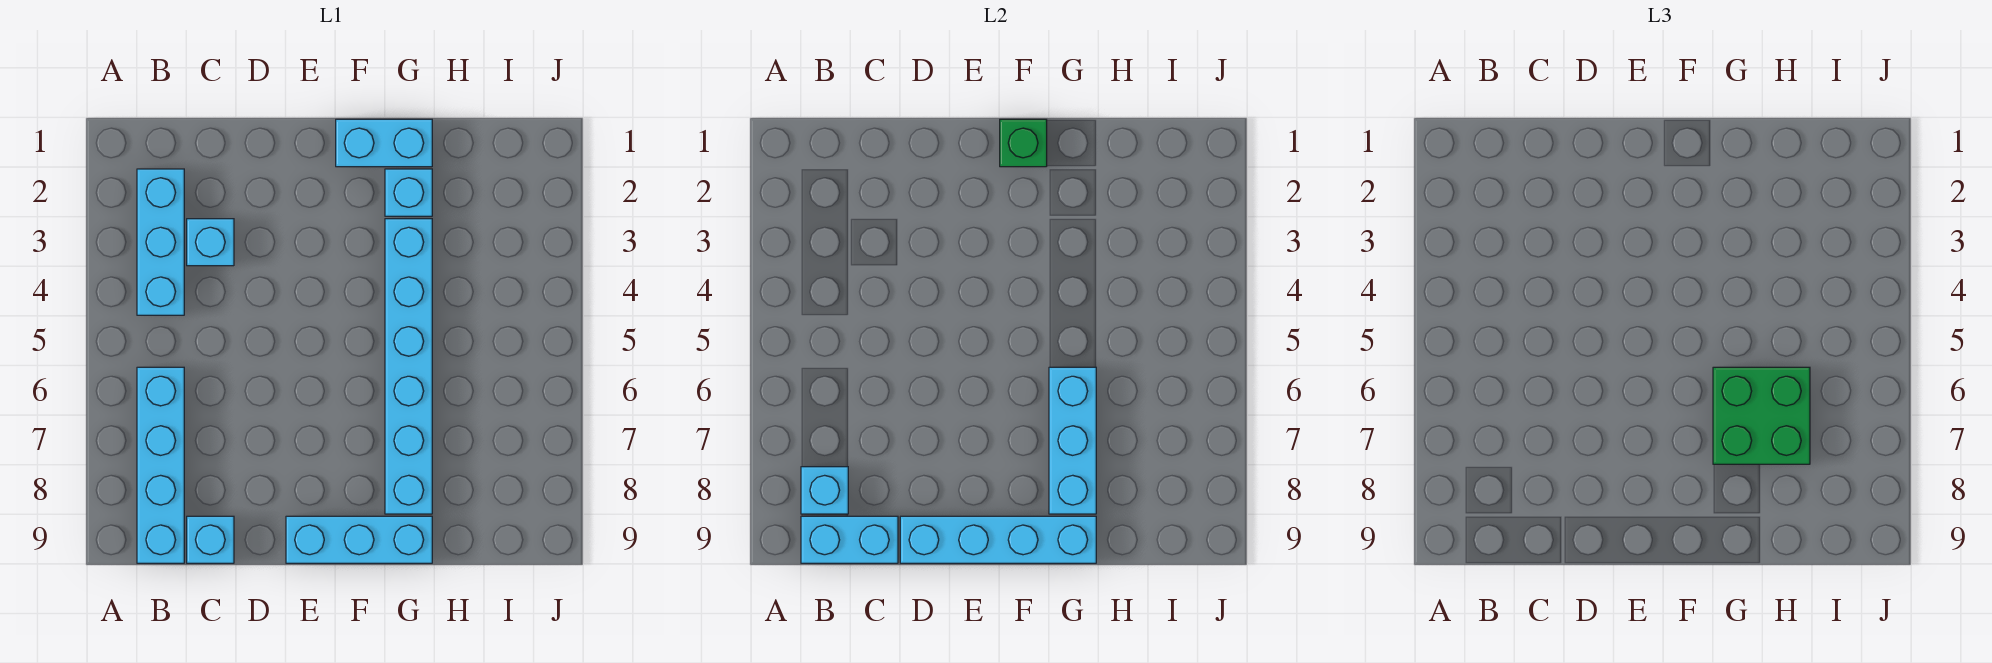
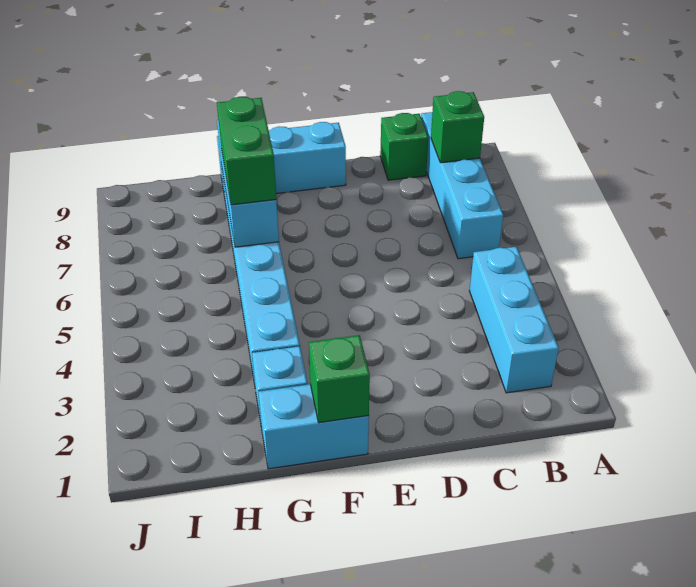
cyan 1x1 brick [801,467,848,514] -> green 1x1 brick [431,91,484,163]
cyan 1x2 brick [801,516,898,563] -> none
cyan 1x1 brick [187,219,234,266] -> none
cyan 1x1 brick [187,516,234,563] -> green 1x1 brick [380,113,428,180]
cyan 1x4 brick [900,516,1096,563] -> none
green 2x2 brick [1713,367,1810,464] -> green 1x2 brick [217,97,276,205]

